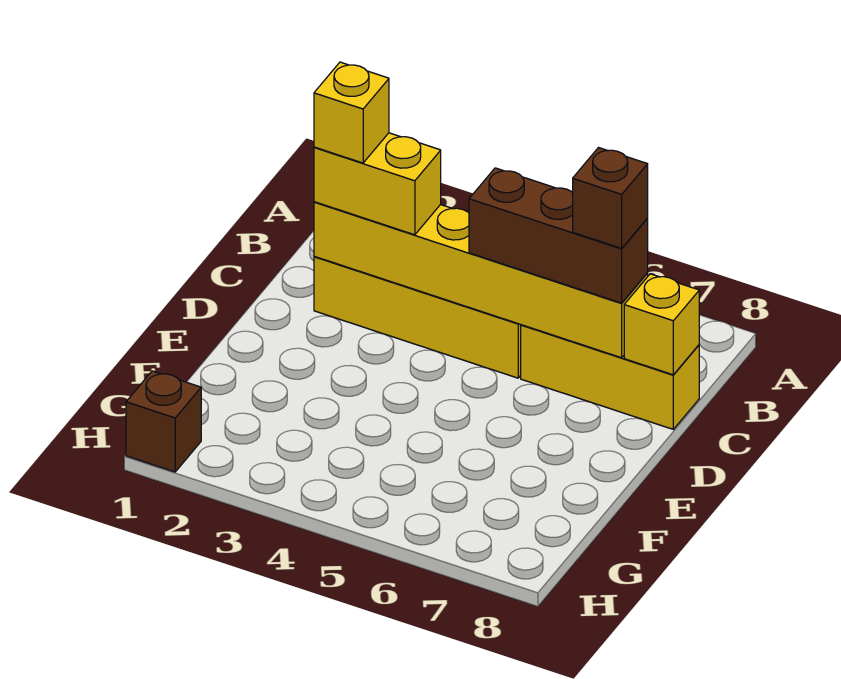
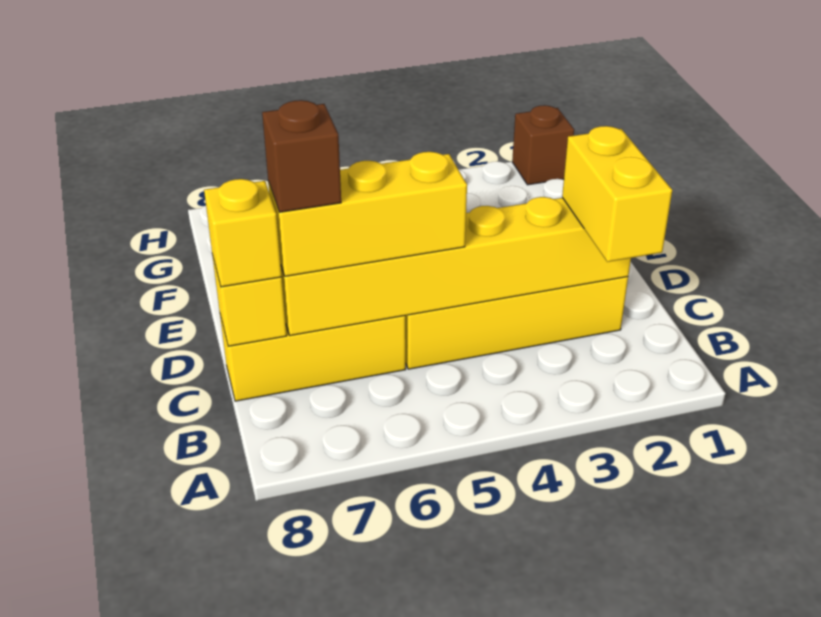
yellow 1x2 brick [314,133,441,235] -> yellow 1x2 brick turned to [562,126,672,262]
yellow 1x1 brick [314,62,389,163] -> yellow 1x1 brick moved to [204,179,282,287]
brown 1x3 brick [469,168,648,303] -> yellow 1x3 brick [268,152,467,276]

